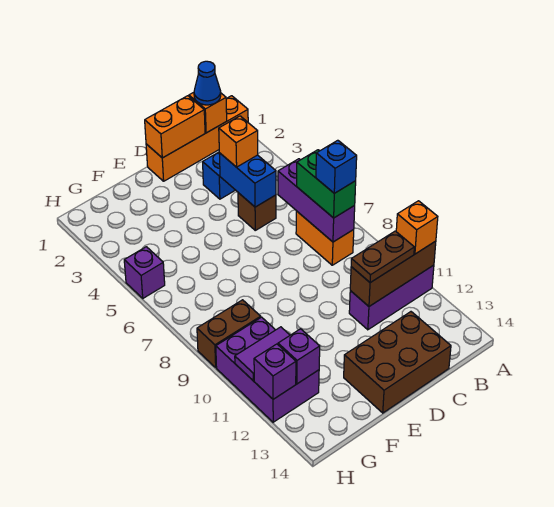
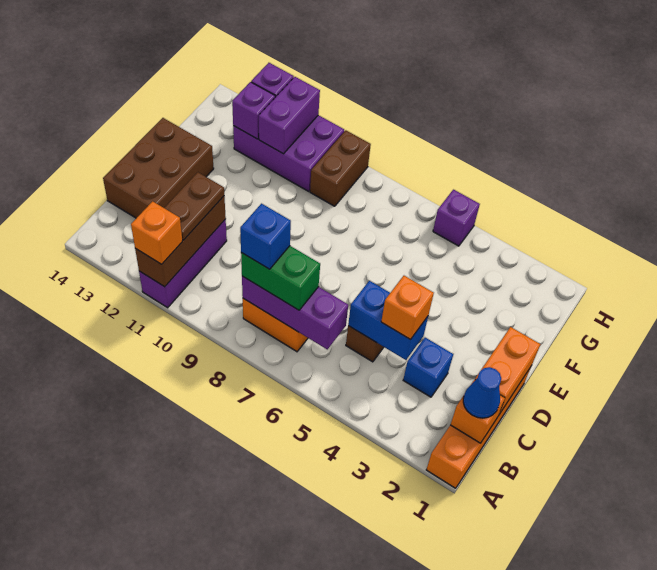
purple 1x2 tile [235,327,290,381] -> purple 1x2 brick [259,77,320,154]

